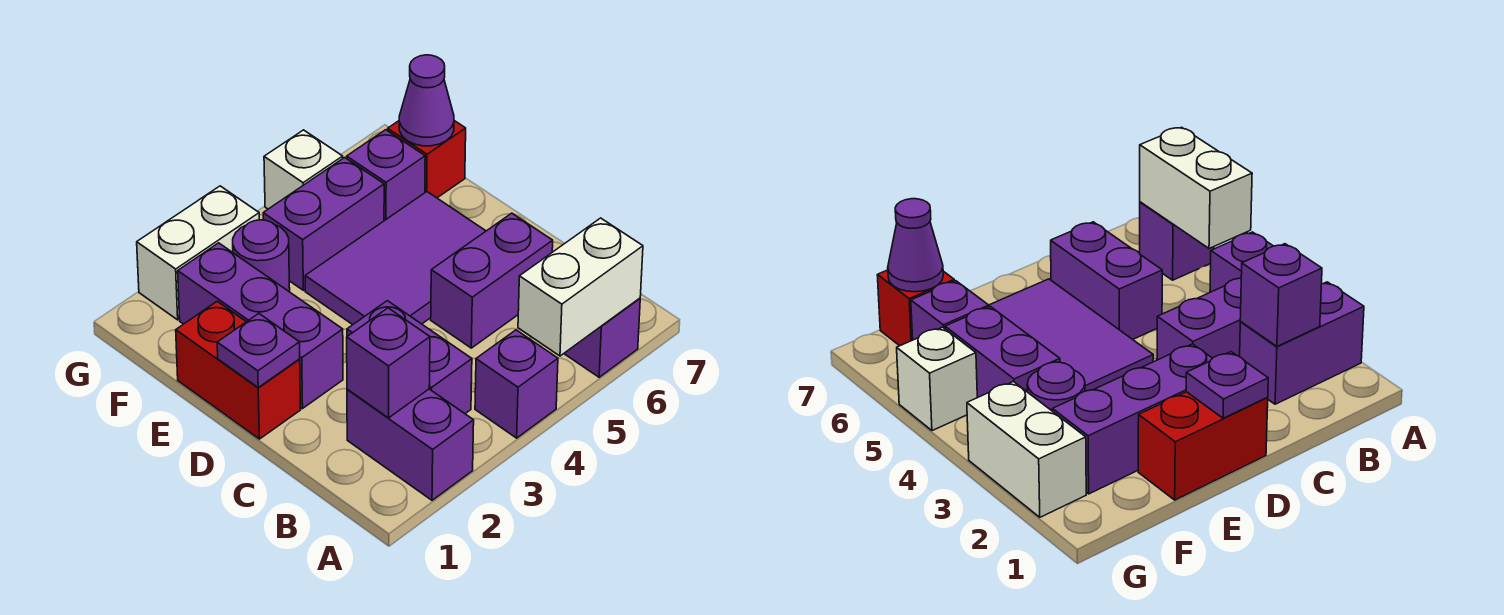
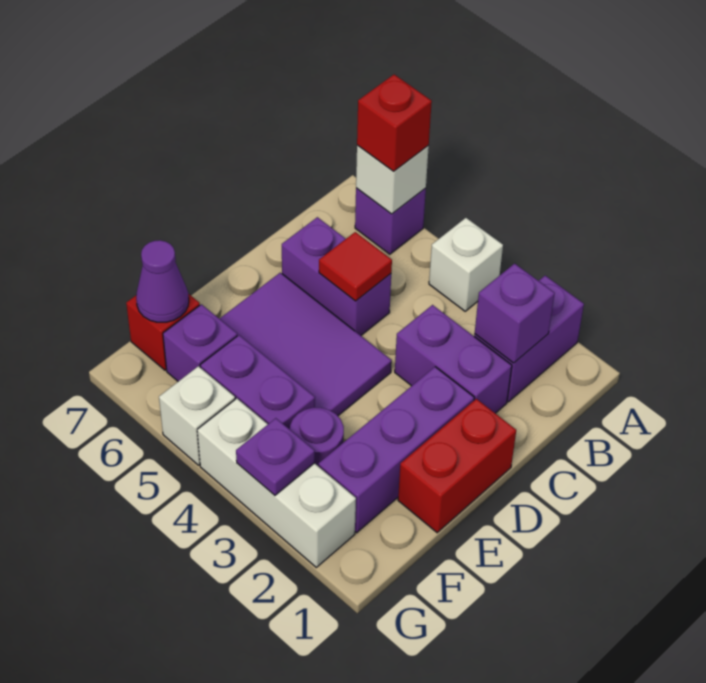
purple 1x1 brick [475,330,558,438] -> white 1x1 brick [429,218,503,311]
white 1x2 brick [518,218,643,356] -> white 1x1 brick [356,145,429,214]
none -> red 1x1 brick [357,74,432,171]
purple 1x2 brick [347,301,472,414] -> purple 1x2 brick turned to [395,305,512,413]
none -> red 1x1 tile [319,232,392,301]
purple 1x1 plate [217,314,300,387] -> purple 1x1 plate moved to [236,418,315,495]
white 1x2 brick [137,186,259,320] -> white 1x3 brick [197,399,356,567]

